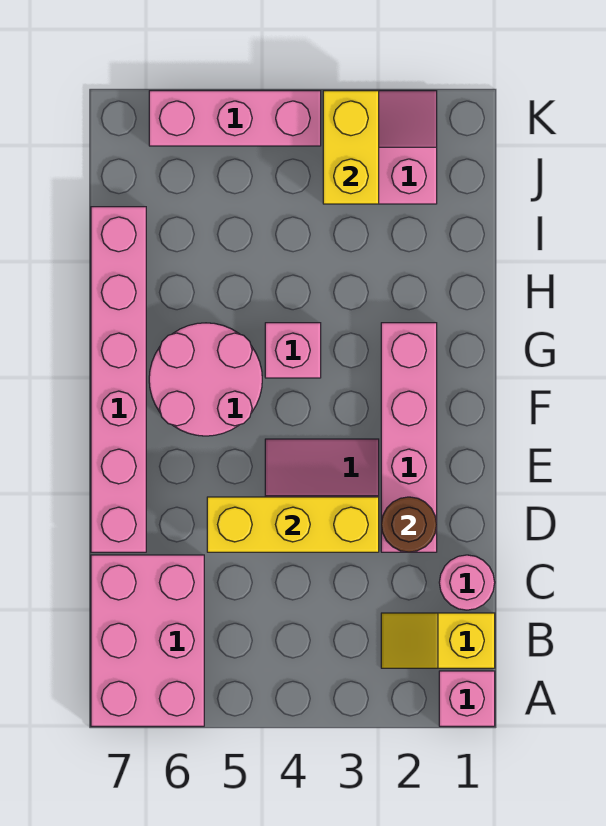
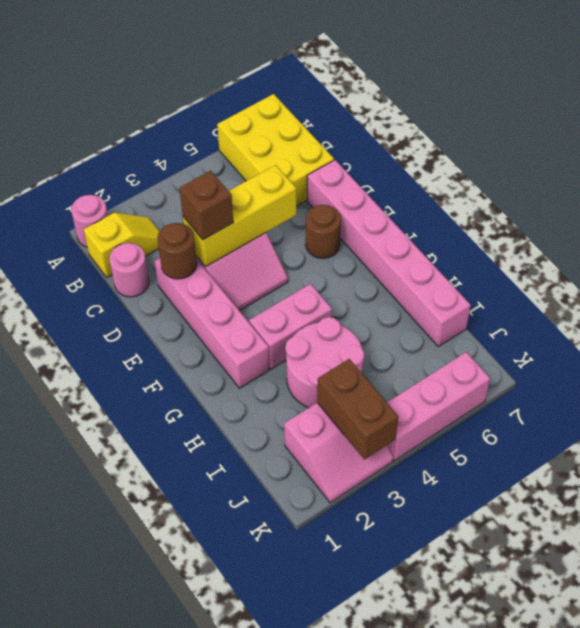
pink 1x1 brick [439,671,495,726] -> pink 1x1 round brick [71,195,108,247]
pink 2x3 brick [91,555,204,726] -> yellow 2x3 brick [217,94,334,206]
none -> brown 1x1 brick [179,171,233,240]
none -> brown 1x1 round brick [306,205,341,258]
pink 2x2 round brick [149,323,262,436] -> pink 2x2 round brick moved to [285,317,364,408]
pink 1x1 brick [265,323,321,378] -> pink 1x2 brick [249,284,332,369]
yellow 1x2 brick [323,91,379,204] -> brown 1x2 brick [317,359,398,460]

